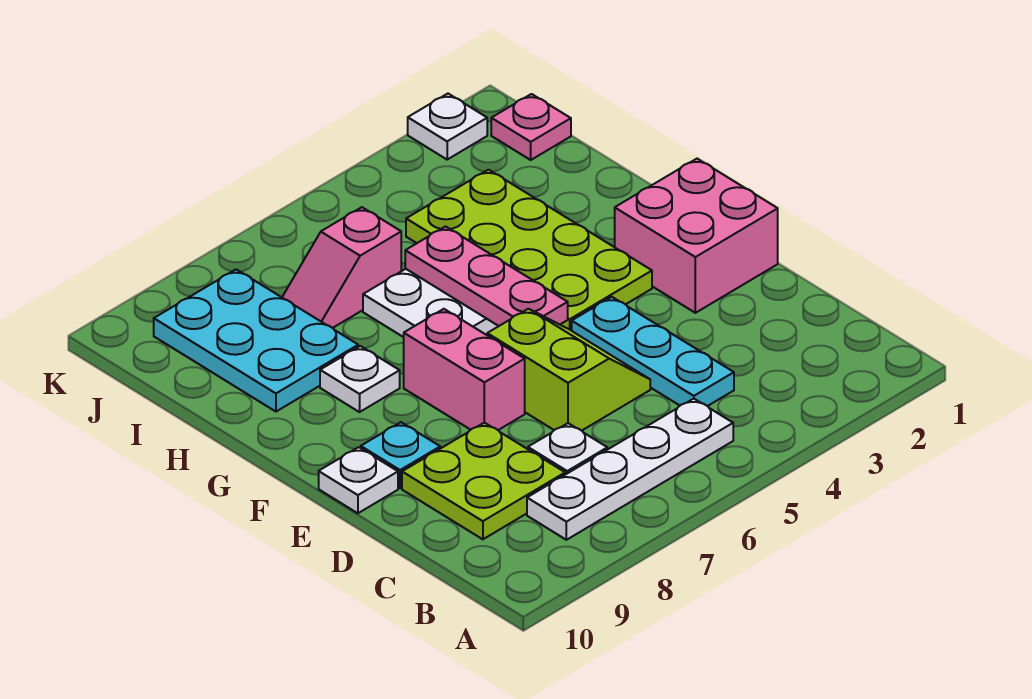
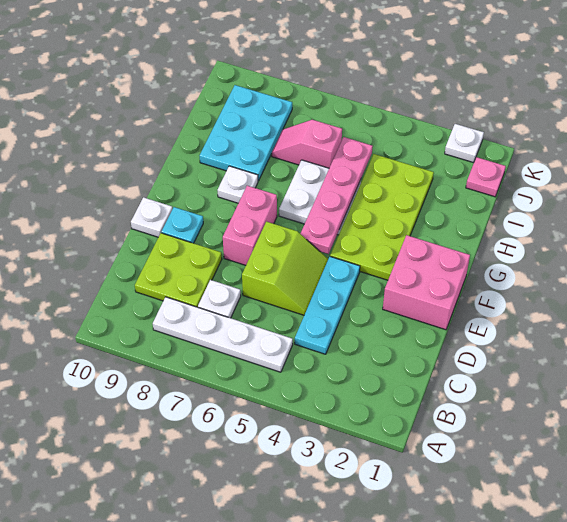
pink 1x3 plate [405,227,568,326] -> pink 1x4 plate [300,137,373,254]

